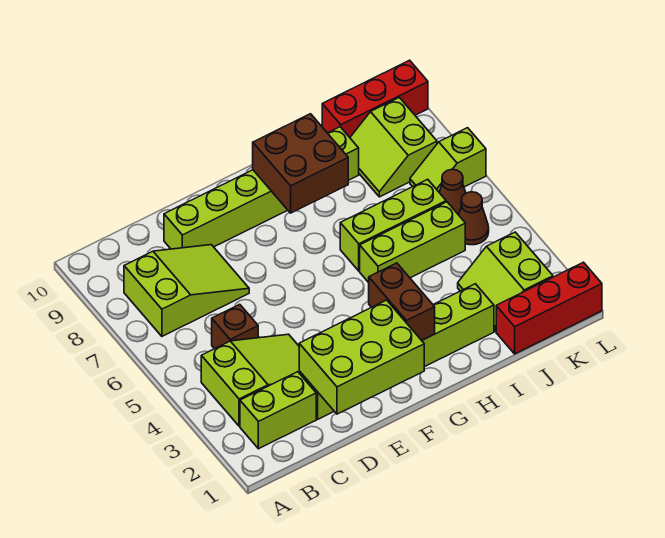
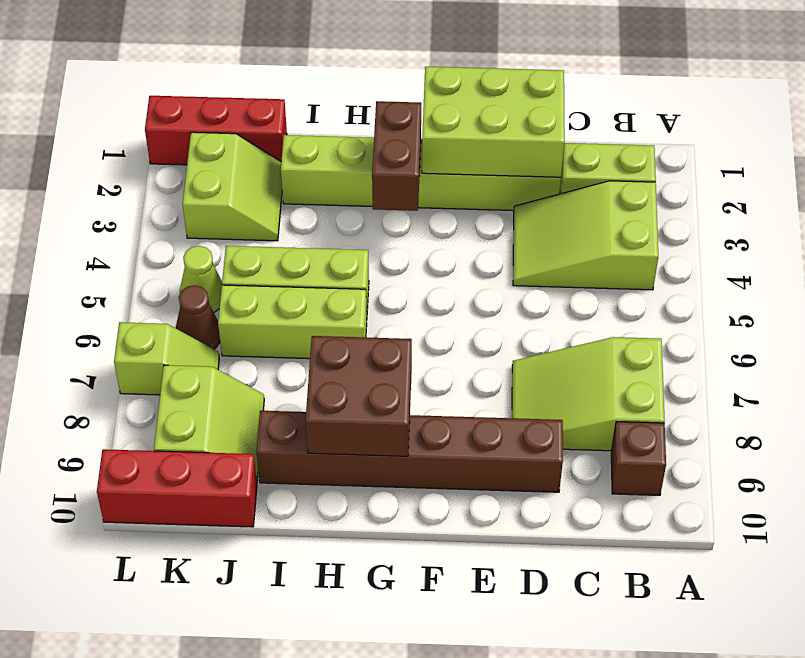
brown 1x1 brick [212,304,258,349] -> brown 1x1 brick moved to [611,422,666,495]
lime 1x6 brick [164,127,359,249] -> brown 1x6 brick [256,411,563,492]
brown 1x1 cone [459,192,489,245] -> lime 1x1 cone [180,246,222,312]

